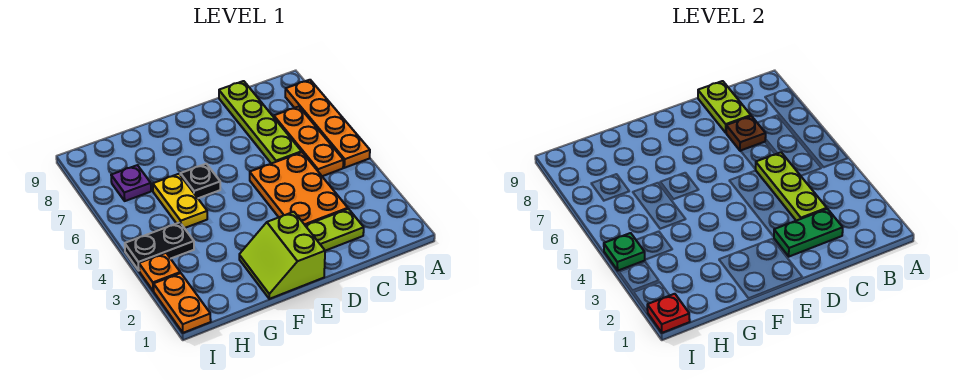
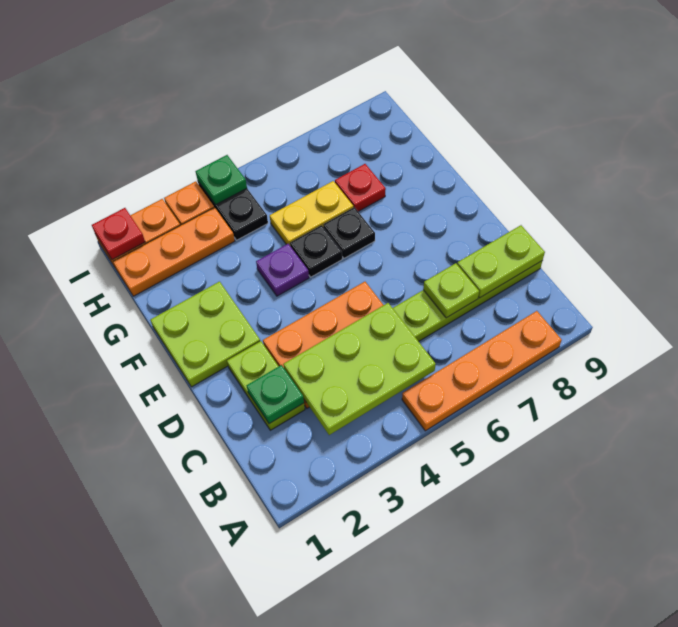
orange 1x3 plate [274,107,343,176] -> orange 1x3 plate moved to [113,208,235,296]
green 1x2 plate [774,209,843,257] -> green 1x1 plate [246,365,304,424]
lime 1x3 plate [756,152,827,221] -> lime 2x3 plate [283,303,436,435]
brown 1x1 plate [726,116,766,151] -> lime 1x1 plate [423,263,479,318]
lime 2x2 slope [239,212,325,299] -> lime 2x2 plate [151,282,260,387]
none -> black 1x1 plate [290,225,342,277]
none -> red 1x1 plate [335,164,386,212]
purple 1x1 plate [111,165,151,201] -> purple 1x1 plate moved to [256,244,309,296]

